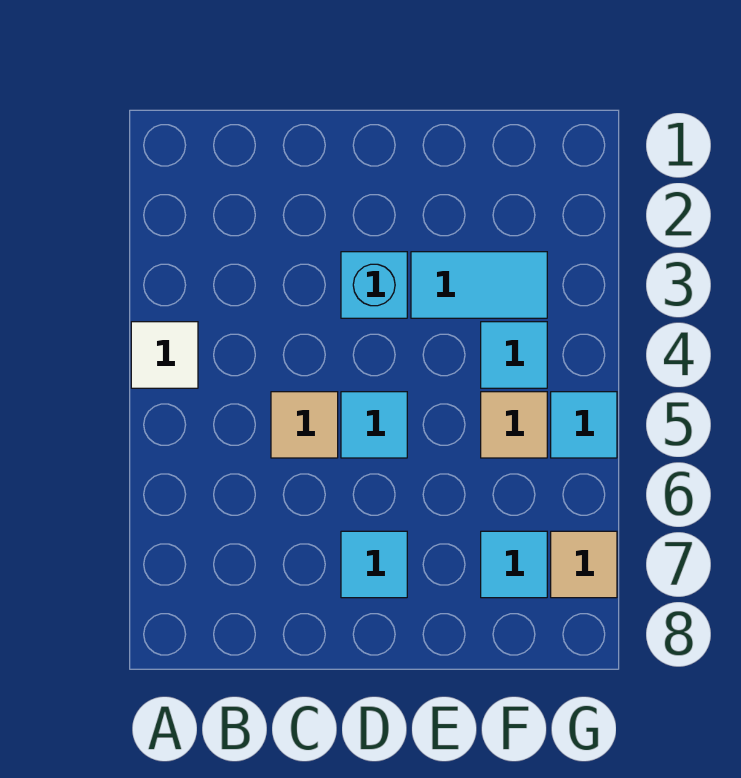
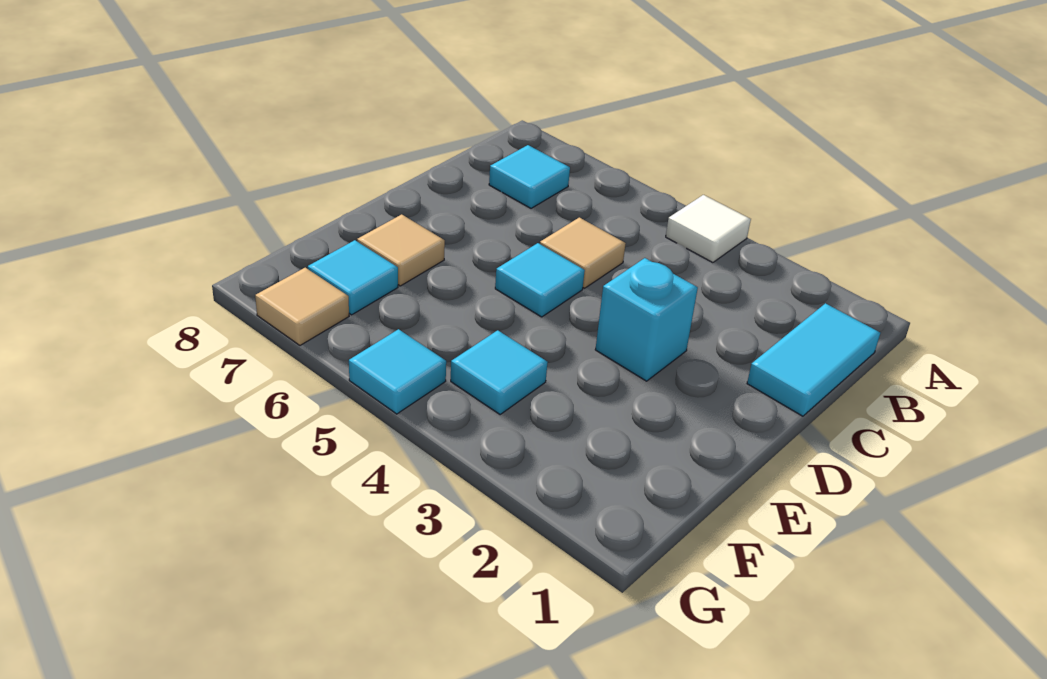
cyan 1x1 tile [341,531,407,598] -> cyan 1x1 tile moved to [489,145,570,208]
cyan 1x2 tile [411,252,547,318] -> cyan 1x2 tile moved to [747,303,880,416]
tan 1x1 tile [481,392,547,458] -> tan 1x1 tile moved to [357,214,445,286]

